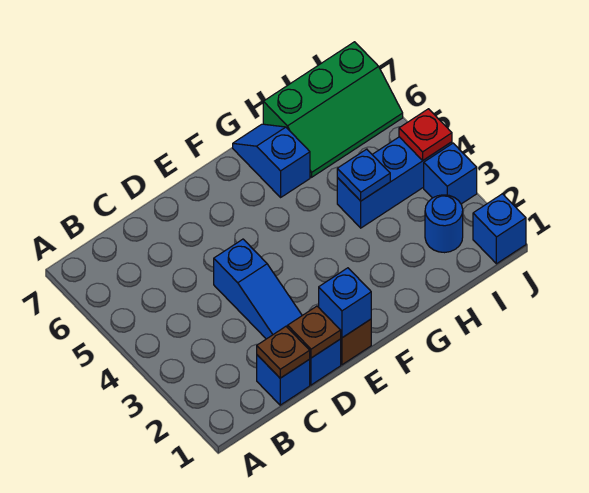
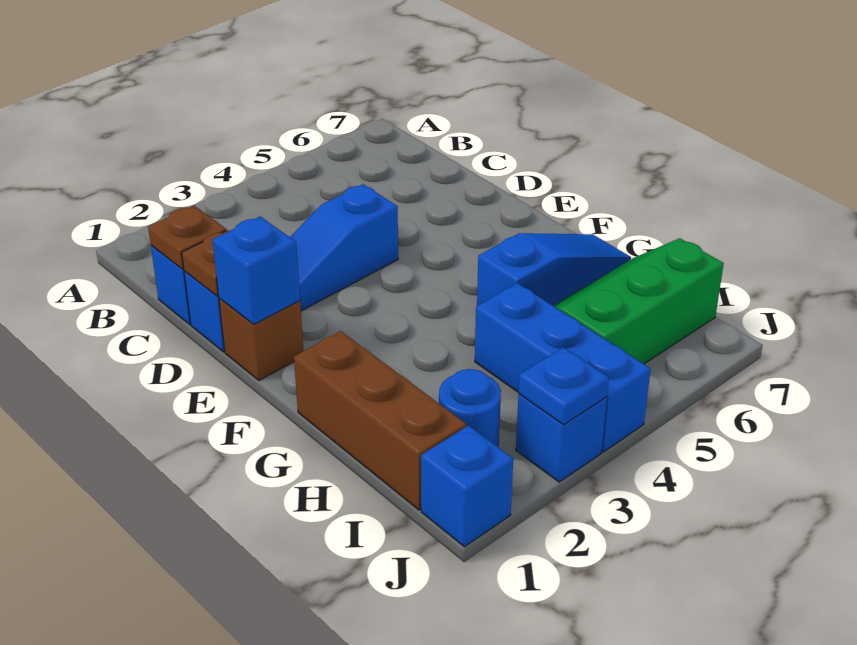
none -> brown 1x3 brick [294,331,466,510]
blue 1x2 slope [233,124,310,197] -> blue 1x3 slope [477,233,631,306]
blue 1x1 plate [337,149,390,201] -> blue 1x1 plate moved to [519,347,609,425]
green 2x3 slope [263,42,403,177] -> green 2x3 slope turned to [553,238,724,364]
red 1x1 plate [399,109,452,160] -> none

